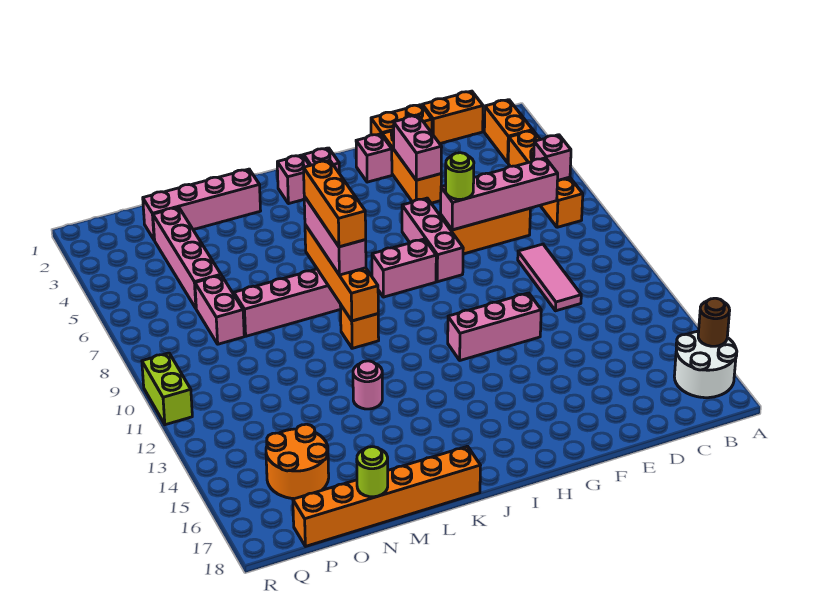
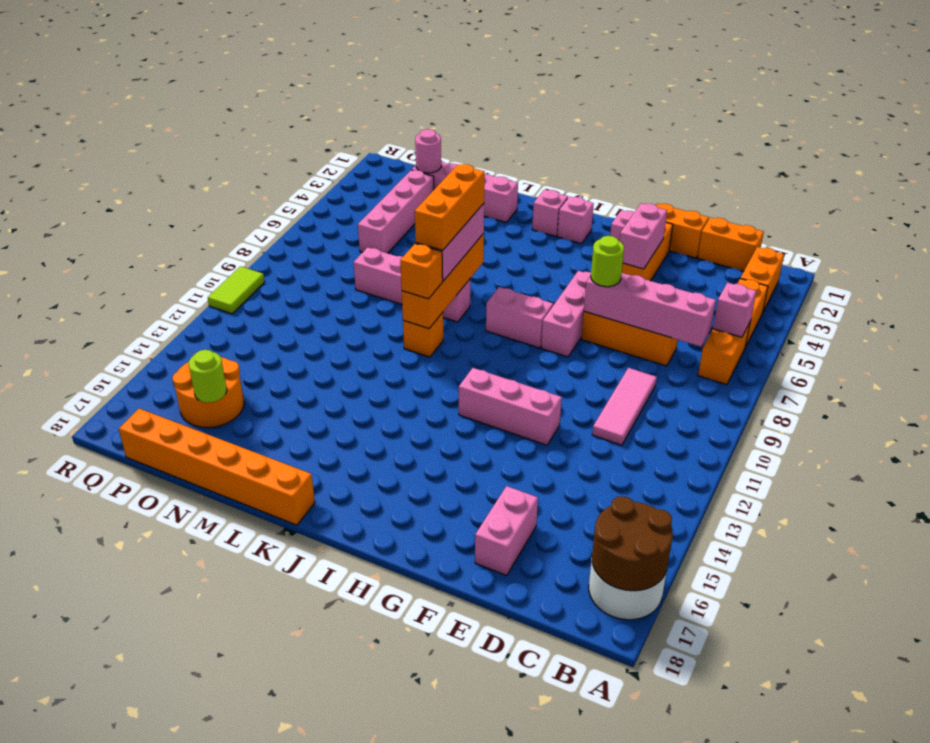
brown 1x1 round brick [698,298,730,346] -> brown 2x2 round brick [592,496,673,591]
none -> orange 1x1 brick [400,244,443,299]
pink 1x1 round brick [353,361,382,409] -> pink 1x1 round brick moved to [415,129,441,173]
lime 1x1 round brick [357,447,388,497] -> lime 1x1 round brick moved to [189,350,227,403]
pink 1x2 brick [195,275,244,344] -> pink 1x2 brick moved to [475,486,538,575]
lime 1x2 brick [142,353,192,425] -> lime 1x2 tile [208,266,265,314]

